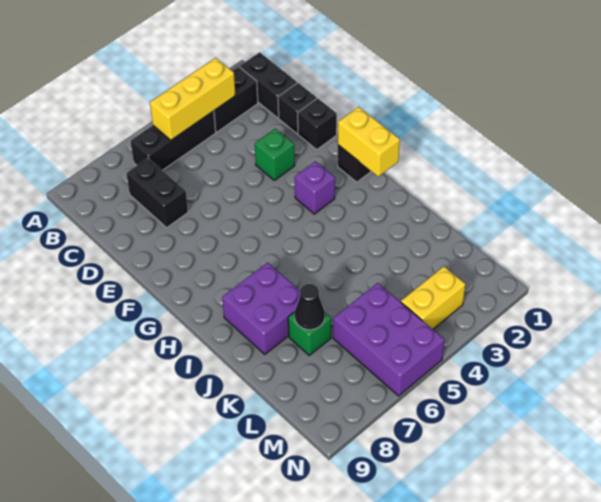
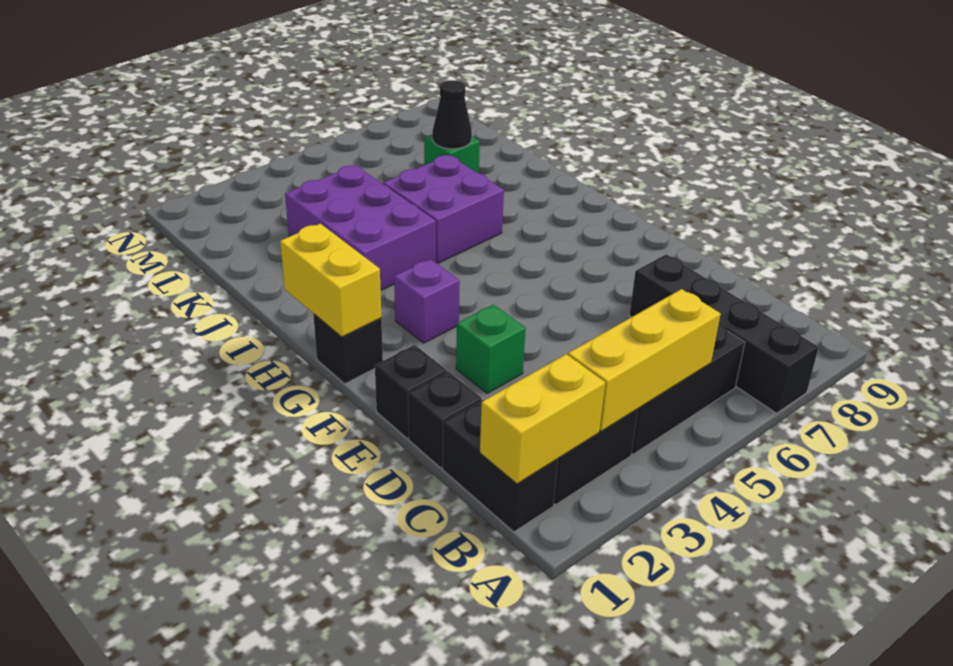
black 1x2 brick [126,158,188,228] -> black 1x4 brick [629,254,819,413]
purple 2x2 brick [222,263,300,354] -> purple 2x2 brick moved to [383,155,504,264]
purple 2x3 brick [333,283,444,396] -> purple 2x3 brick moved to [285,165,436,290]
yellow 1x2 brick [401,266,465,329] -> yellow 1x2 brick moved to [480,354,605,484]

